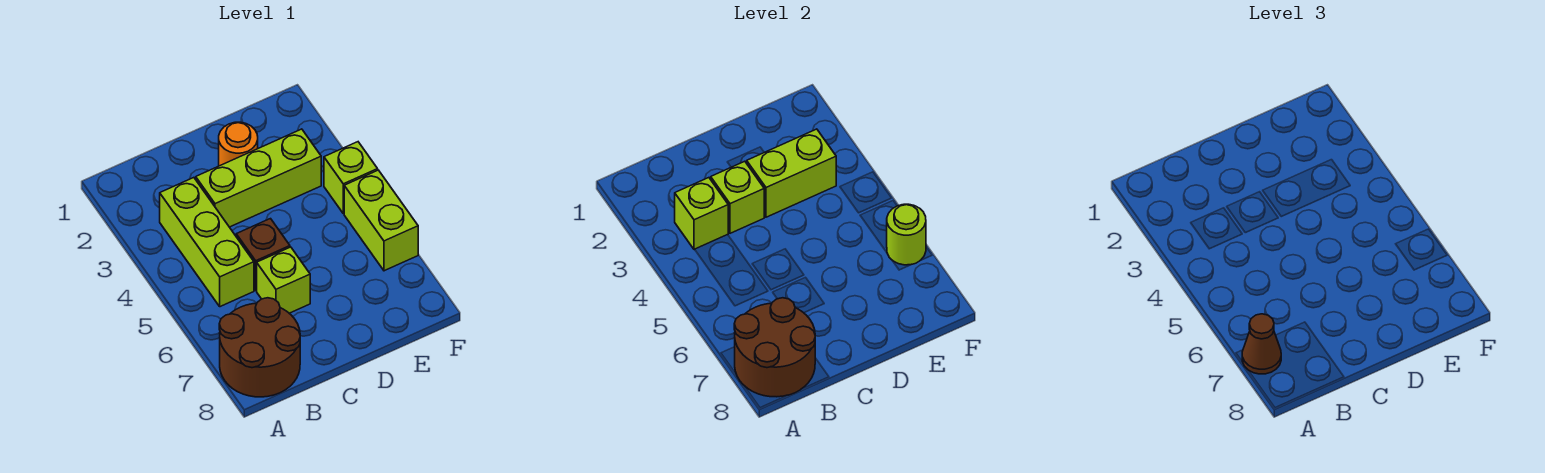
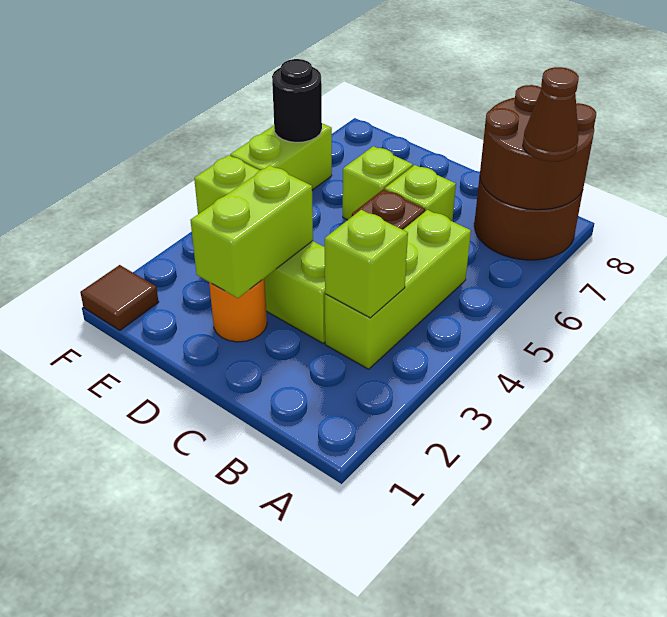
lime 1x1 brick [711,161,764,233] -> lime 1x1 brick moved to [343,146,413,220]
lime 1x2 brick [747,129,836,217] -> lime 1x2 brick turned to [190,165,313,298]
none -> brown 1x1 tile [80,265,159,330]
lime 1x1 round brick [887,204,926,265] -> black 1x1 round brick [272,59,322,142]

